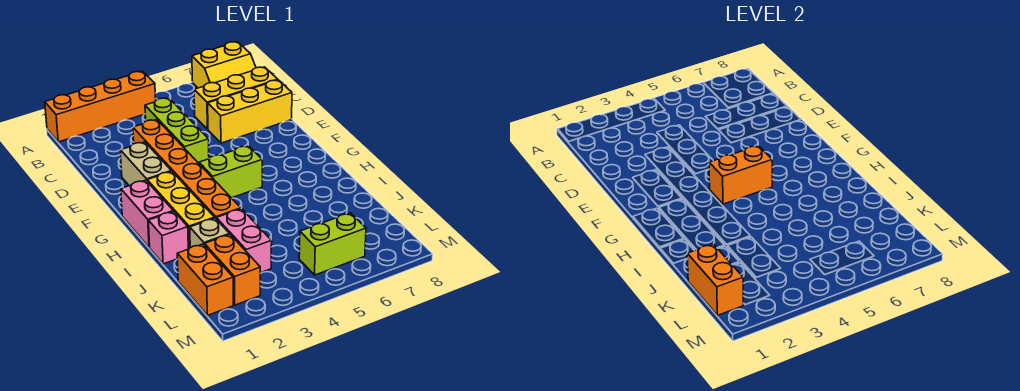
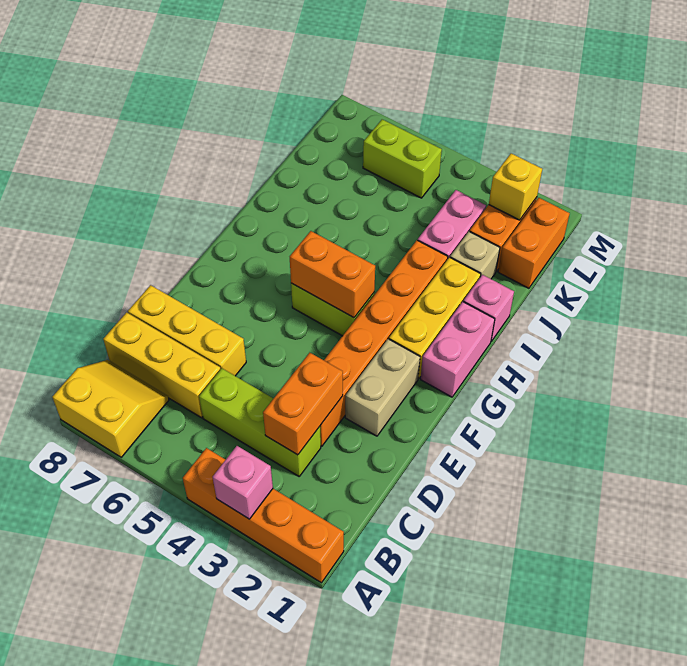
none -> pink 1x1 brick [213,446,273,519]
lime 1x3 brick [145,98,209,163] -> lime 1x3 brick turned to [199,368,321,476]
orange 1x2 brick [687,244,743,315] -> orange 1x2 brick moved to [263,353,343,455]
none -> yellow 1x1 brick [489,153,542,220]

